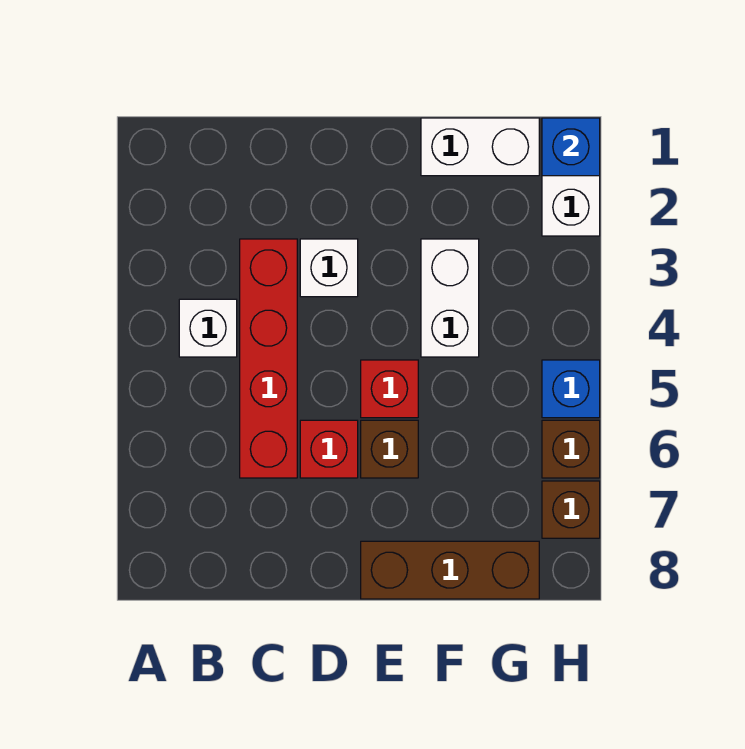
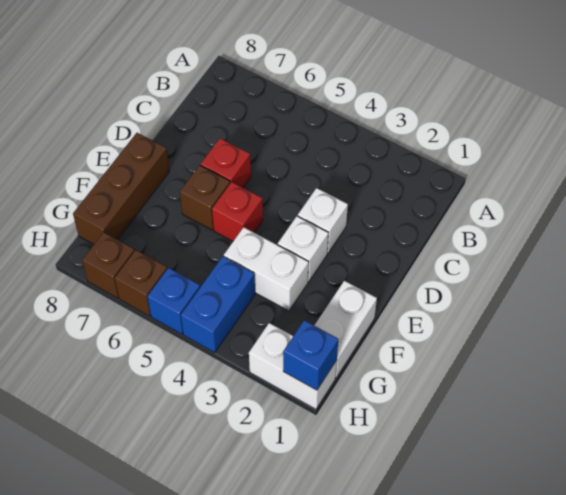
white 1x1 brick [179,299,237,357] -> white 1x1 brick moved to [278,216,328,282]
red 1x4 brick [240,239,297,478] -> none
none -> blue 1x2 brick [181,256,255,353]

